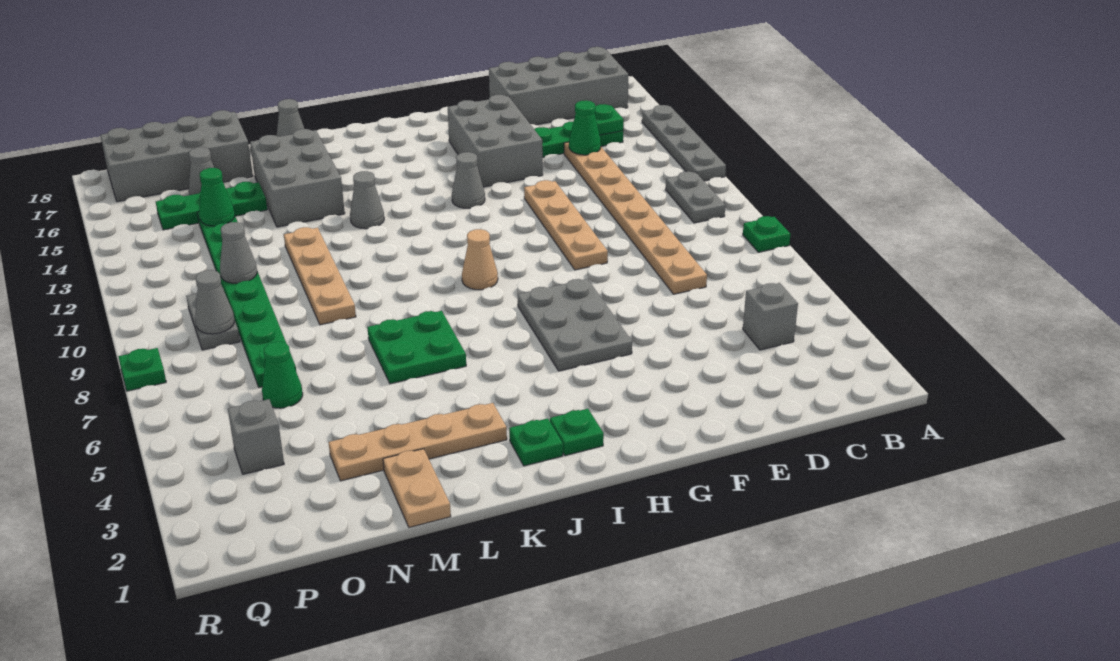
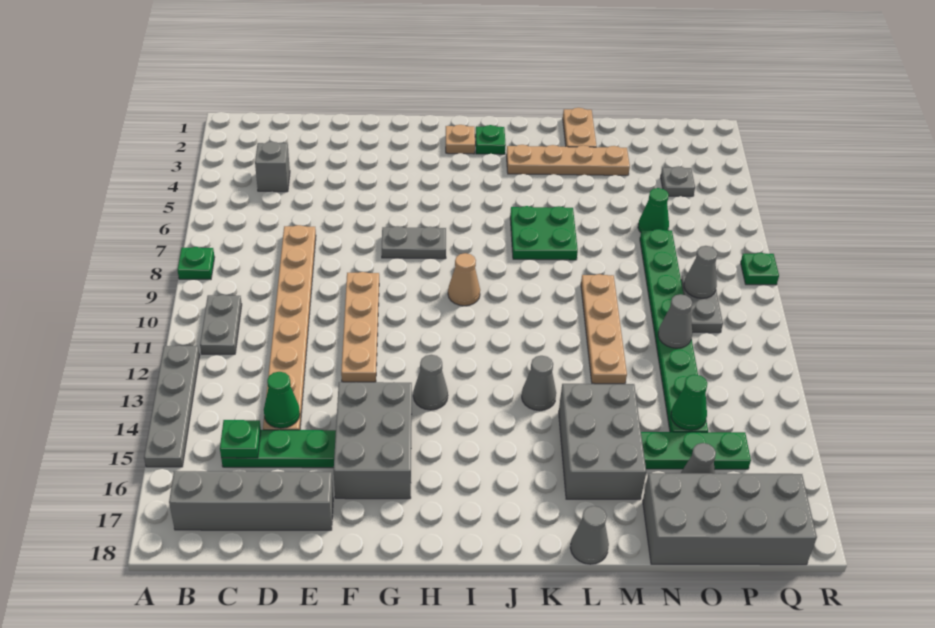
grey 2x4 brick [489,47,628,125] -> grey 1x4 brick [169,471,333,530]
grey 2x3 plate [518,279,632,371] -> grey 1x2 plate [382,226,446,259]
green 1x1 plate [550,409,604,456] -> tan 1x1 plate [446,125,475,154]
grey 1x1 brick [228,399,284,474] -> grey 1x1 plate [661,166,695,196]

